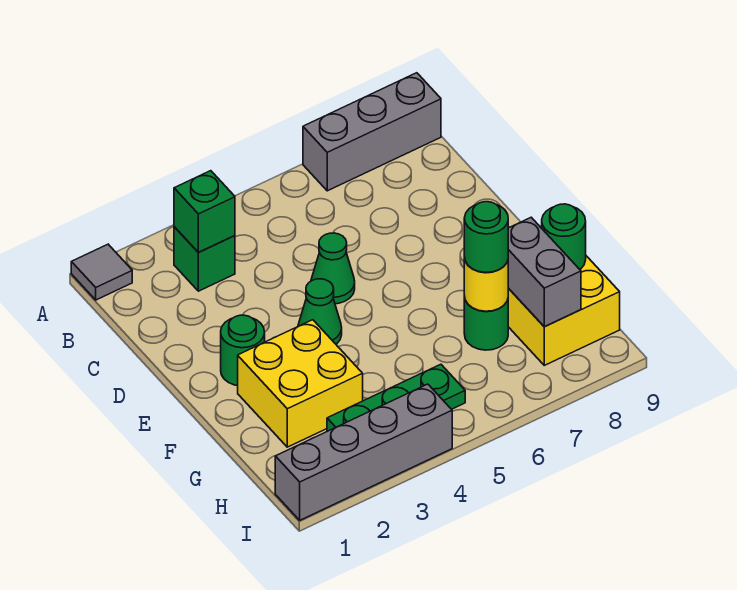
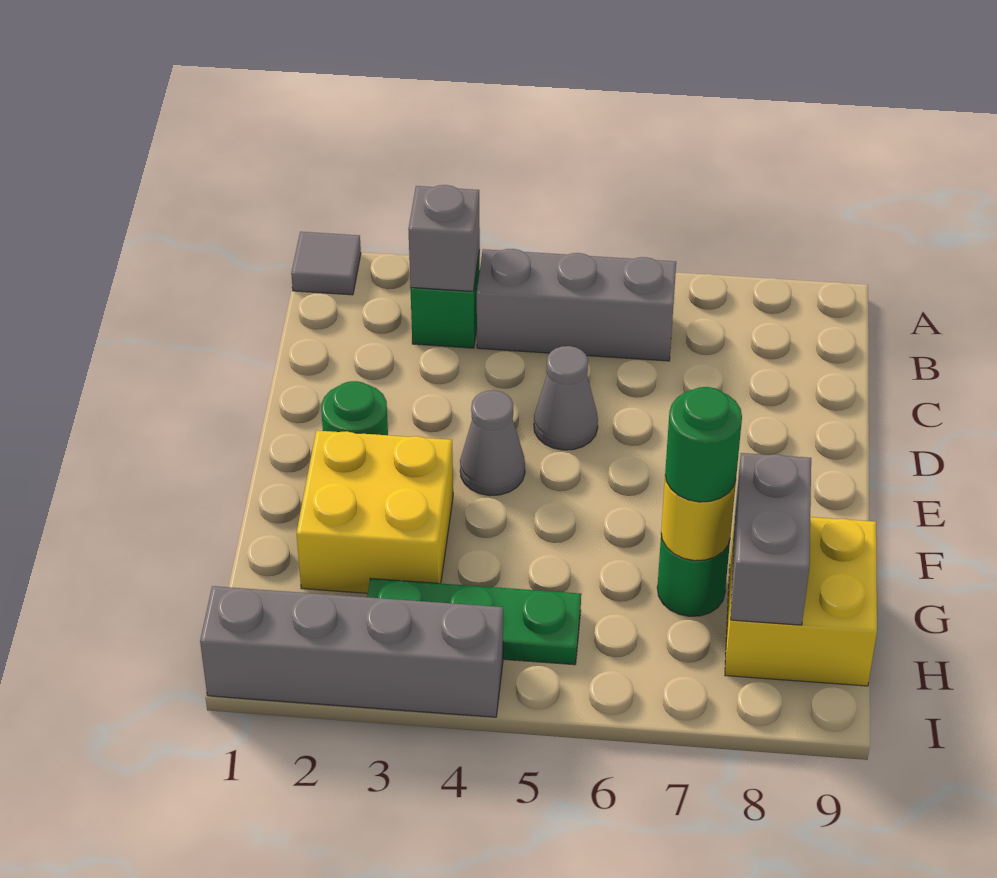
grey 1x3 brick [303,73,441,191] -> grey 1x3 brick moved to [477,249,676,361]
green 1x1 brick [174,171,235,252] -> grey 1x1 brick [408,185,480,291]
green 1x1 cone [311,233,355,304] -> grey 1x1 cone [534,346,598,450]
green 1x1 cone [298,279,342,344] -> grey 1x1 cone [460,390,525,496]
green 1x1 round brick [542,204,586,269] -> none

